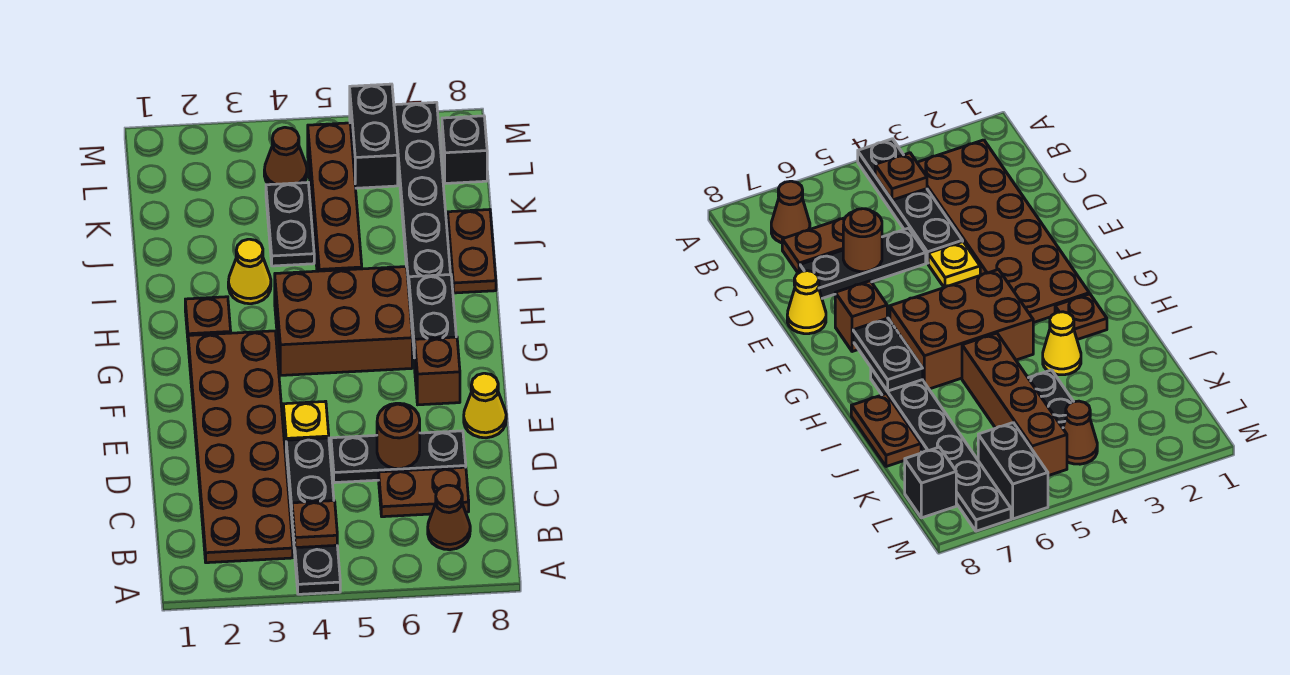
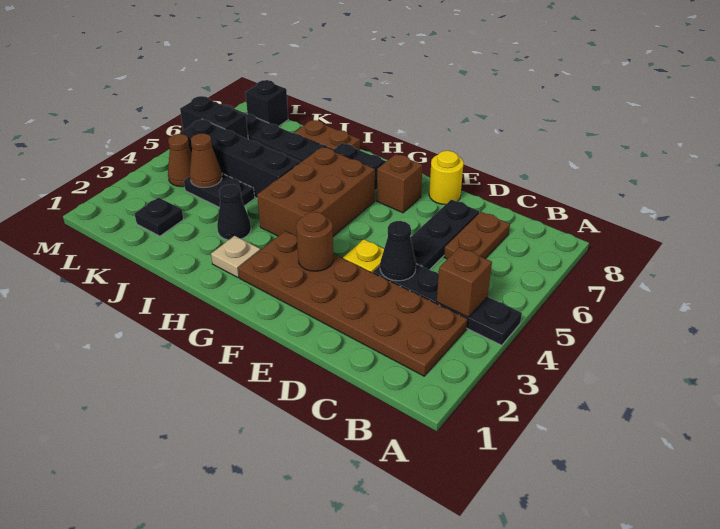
brown 1x1 plate [292,501,337,548] -> brown 1x1 brick [437,247,492,317]
brown 1x1 cone [428,485,470,550] -> brown 1x1 cone moved to [190,133,222,187]
none -> black 1x1 cone [380,221,416,281]
brown 1x1 round brick [377,403,420,469] -> brown 1x1 round brick moved to [296,212,333,271]
yellow 1x1 cone [464,373,506,438] -> yellow 1x1 round brick [429,151,464,205]
brown 1x1 plate [185,297,231,337] -> tan 1x1 plate [211,236,260,278]
yellow 1x1 cone [228,239,271,304] -> black 1x1 cone [217,184,251,240]
brown 1x4 brick [308,123,362,271] -> black 1x4 brick [180,119,300,198]
none -> black 1x1 plate [135,198,183,236]

